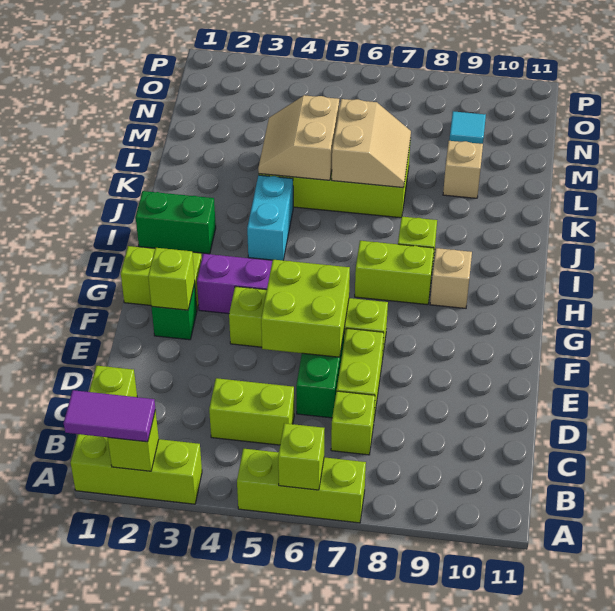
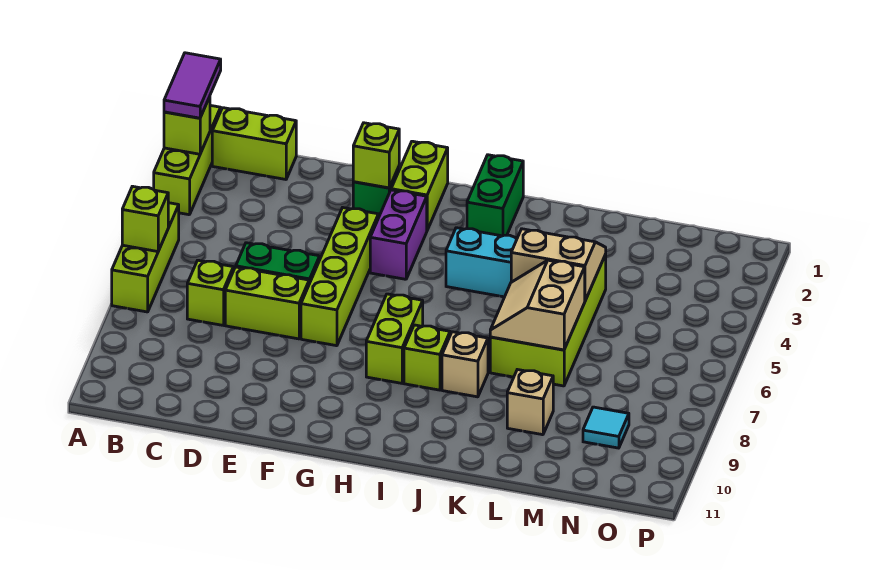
lime 1x2 brick [209,378,294,445] -> none
lime 2x2 brick [261,260,350,357] -> none
tan 1x1 brick [430,248,472,308] -> tan 1x1 brick moved to [442,332,488,397]
tan 2x2 slope [332,99,411,188] -> tan 2x2 slope turned to [490,260,585,350]

